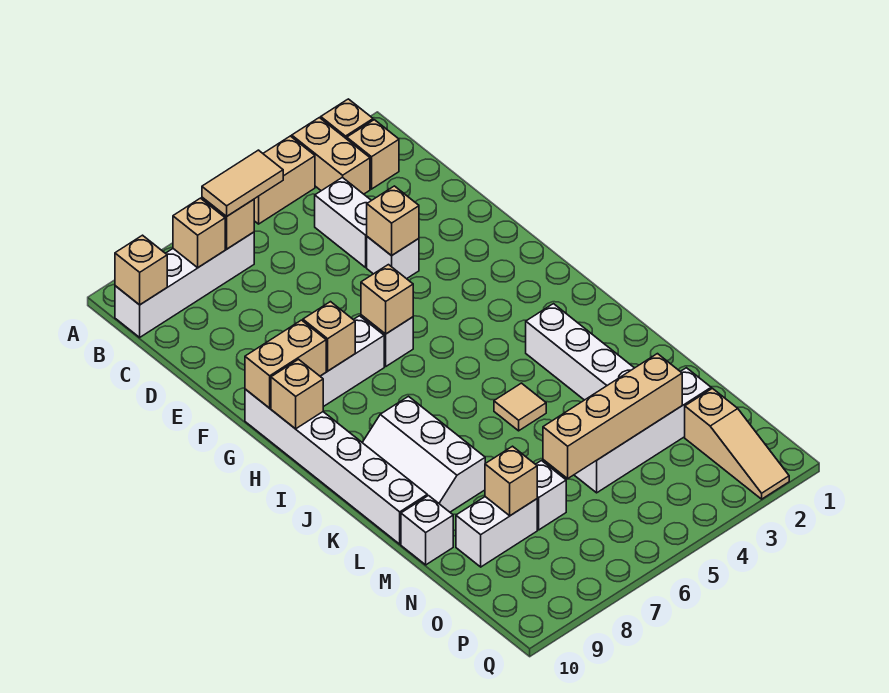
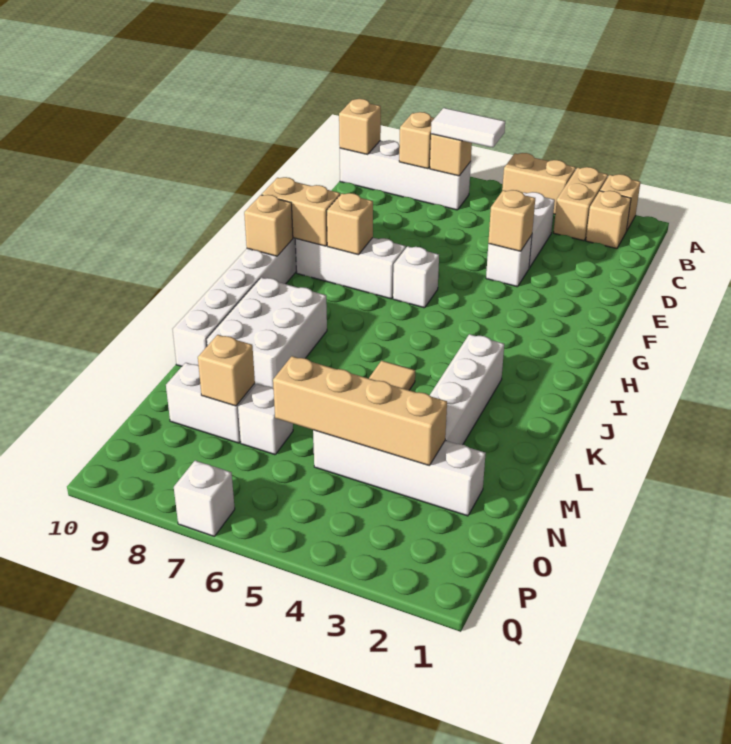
tan 1x2 tile [202,150,283,216] -> white 1x2 tile [431,108,505,148]
tan 1x1 brick [361,265,413,334] -> none
white 2x3 slope [362,396,485,512] -> white 2x3 brick [207,278,327,388]
white 1x1 brick [401,496,453,565] -> white 1x1 brick moved to [174,461,235,536]
tan 1x3 slope [685,388,789,499] -> none

